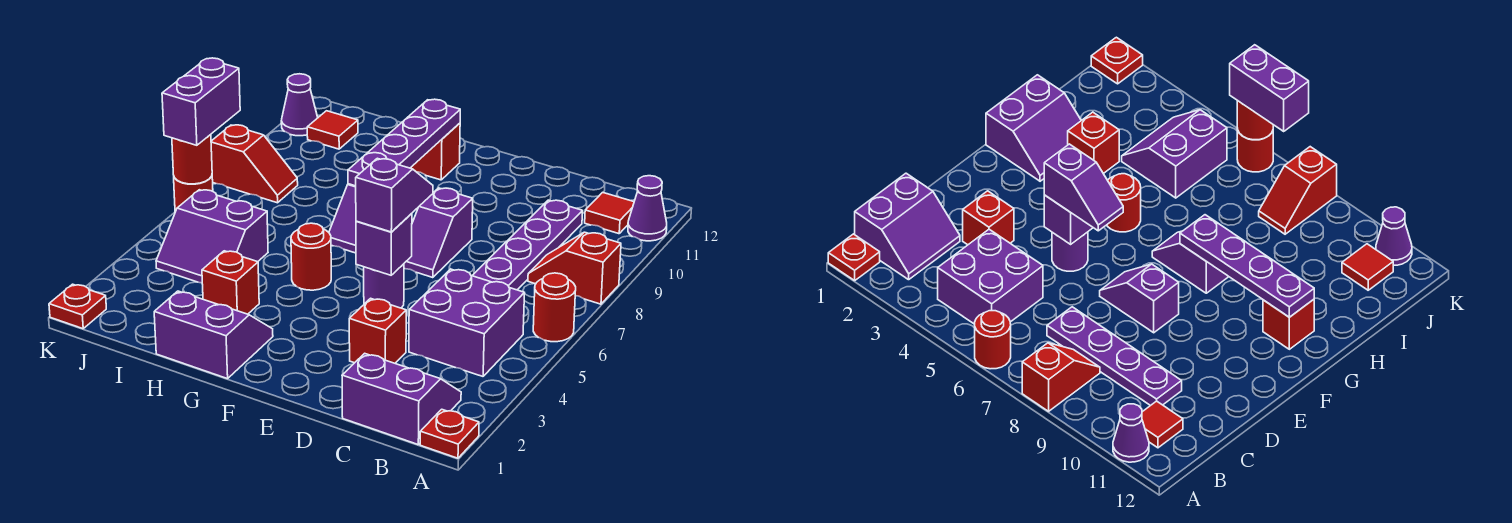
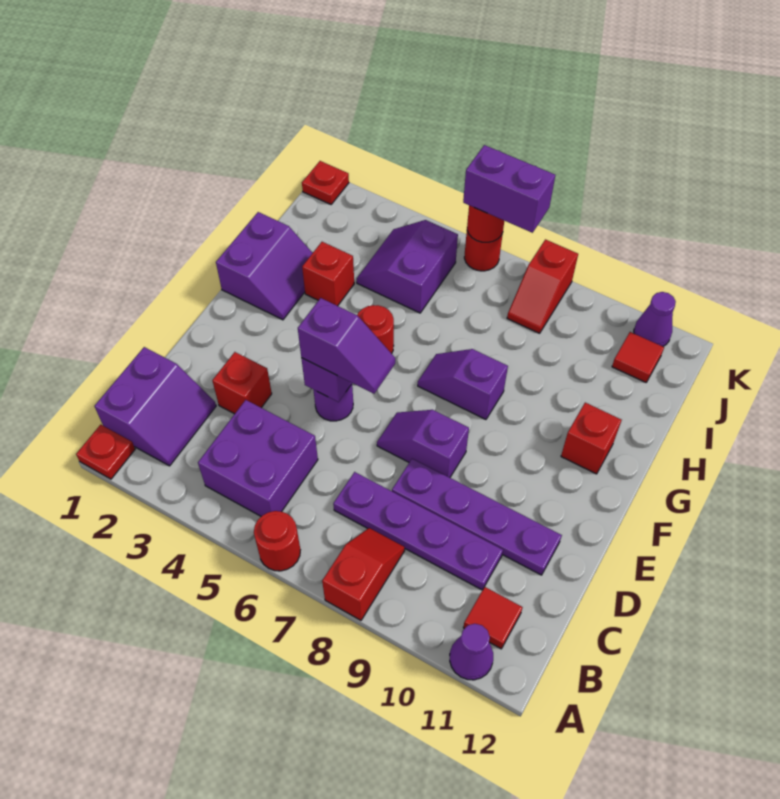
purple 1x4 plate [348,99,460,186] -> purple 1x4 plate moved to [392,459,562,575]

